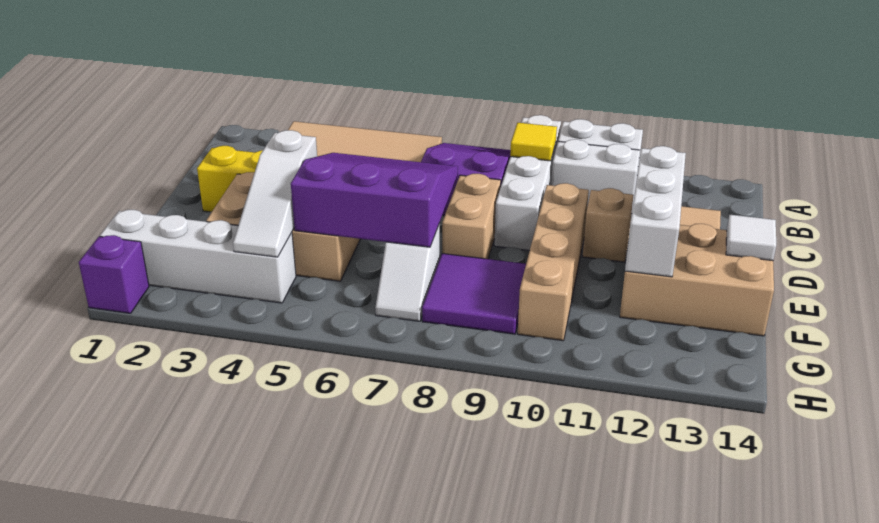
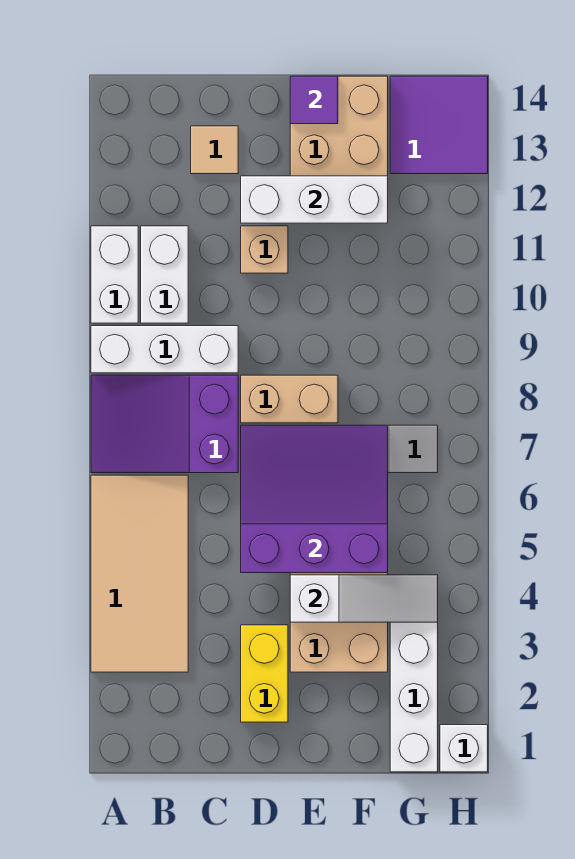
white 1x4 brick [494,115,561,251] -> white 1x3 brick [91,326,238,373]
yellow 1x1 tile [510,123,557,161] -> none
purple 3x3 slope [291,153,458,247] -> purple 3x3 slope turned to [241,425,388,573]
tan 1x4 brick [518,183,589,341] -> none
white 1x1 tile [726,215,776,261] -> purple 1x1 tile [290,76,338,124]
purple 2x2 tile [422,253,526,334] -> purple 2x2 tile moved to [390,76,488,174]
purple 1x1 brick [79,235,149,313] -> white 1x1 brick [440,725,488,772]

